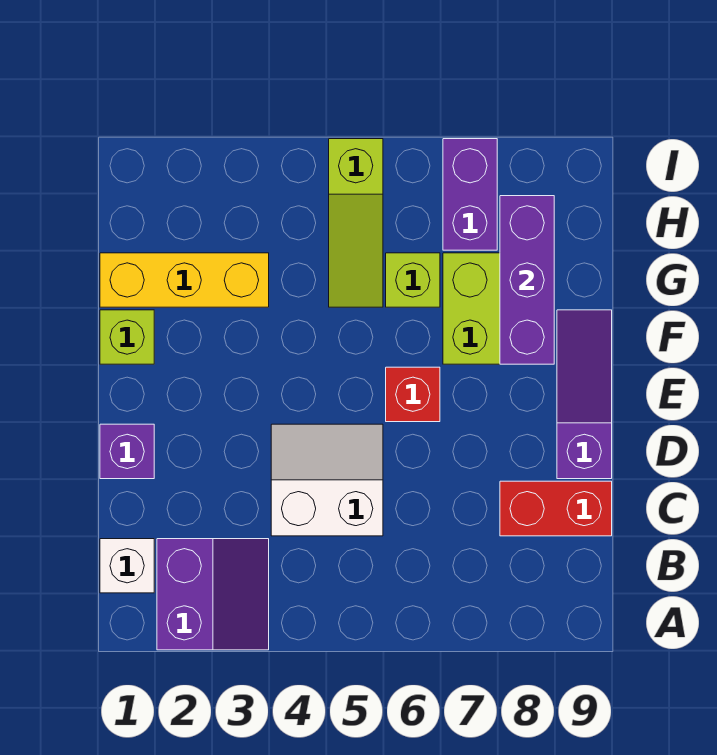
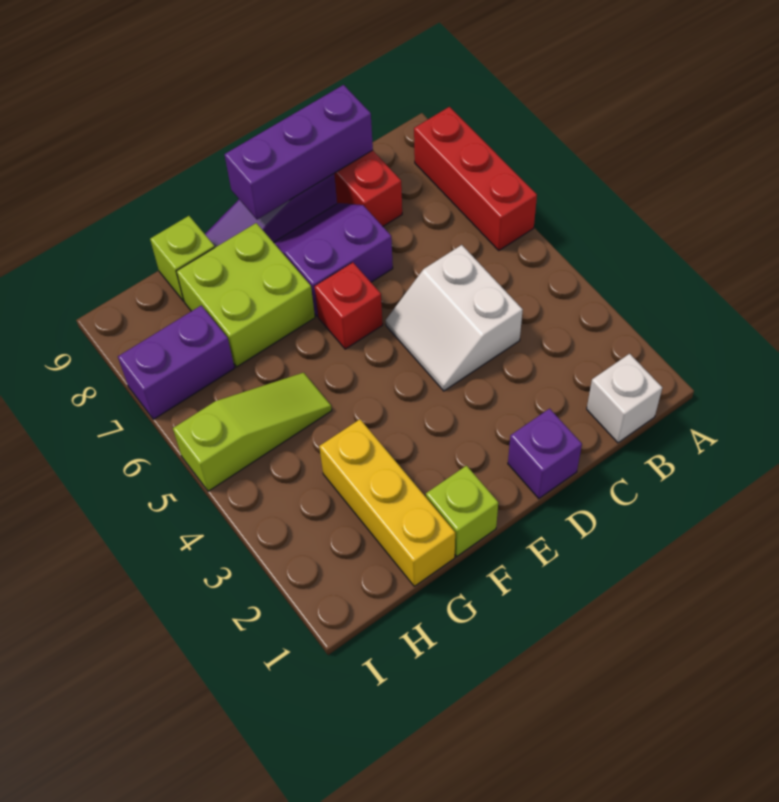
purple 2x2 slope [157,539,269,650] -> purple 2x2 slope moved to [273,203,393,316]
none -> red 1x3 brick [414,107,537,250]
purple 1x3 brick [500,196,554,364] -> purple 1x3 brick moved to [225,85,373,219]
lime 1x1 brick [386,253,440,307] -> lime 1x1 brick moved to [150,216,215,301]

